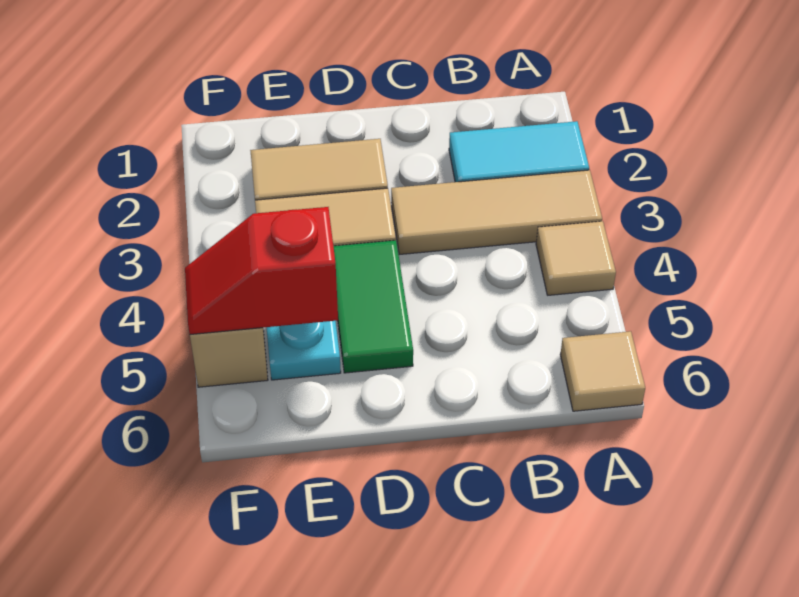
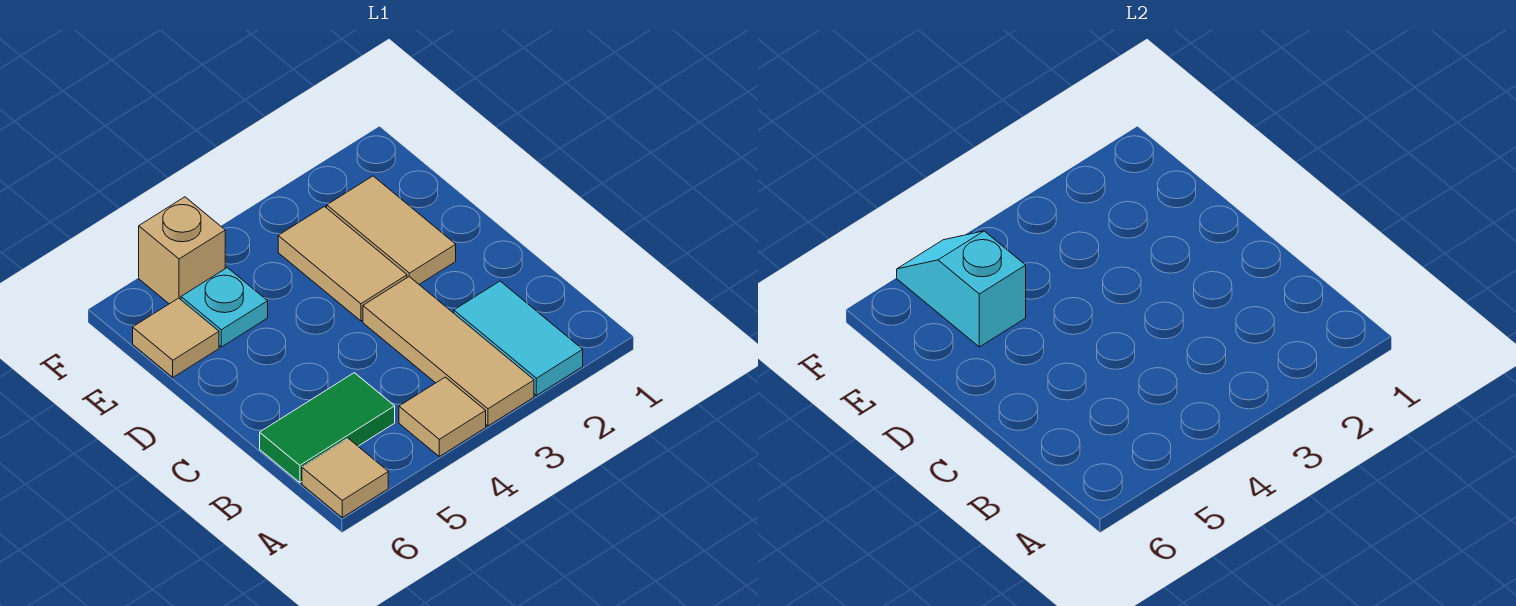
green 1x2 tile [333,240,413,373] -> green 1x2 tile moved to [260,373,395,483]
red 1x2 slope [185,207,338,334] -> cyan 1x2 slope [897,231,1026,347]
none -> tan 1x1 tile [133,298,219,377]

